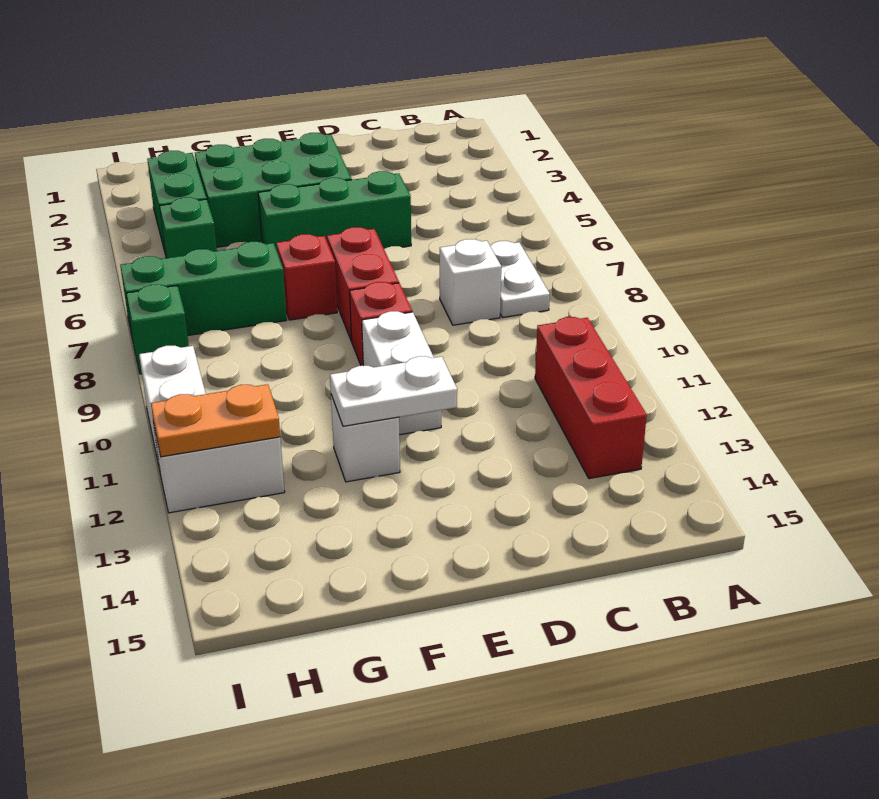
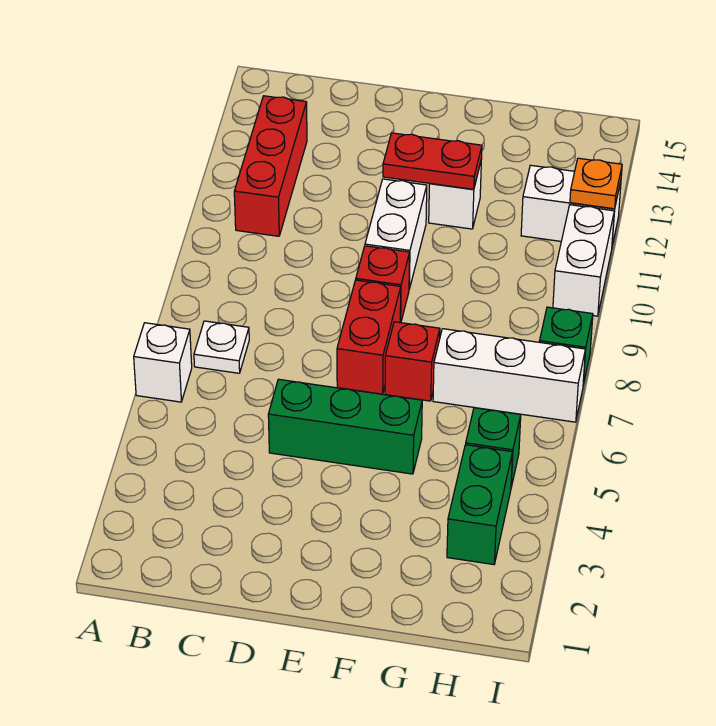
white 1x2 plate [490,241,550,318] -> white 1x1 plate [194,321,249,373]
white 1x1 brick [440,239,501,325] -> white 1x1 brick moved to [134,323,192,402]
green 2x3 brick [195,133,352,247] -> none
white 1x2 plate [330,356,457,426] -> red 1x2 plate [383,133,482,189]
green 1x3 brick [120,242,287,339] -> white 1x3 brick [433,329,585,422]
orange 1x2 plate [151,384,280,457] -> orange 1x1 plate [570,158,622,209]

